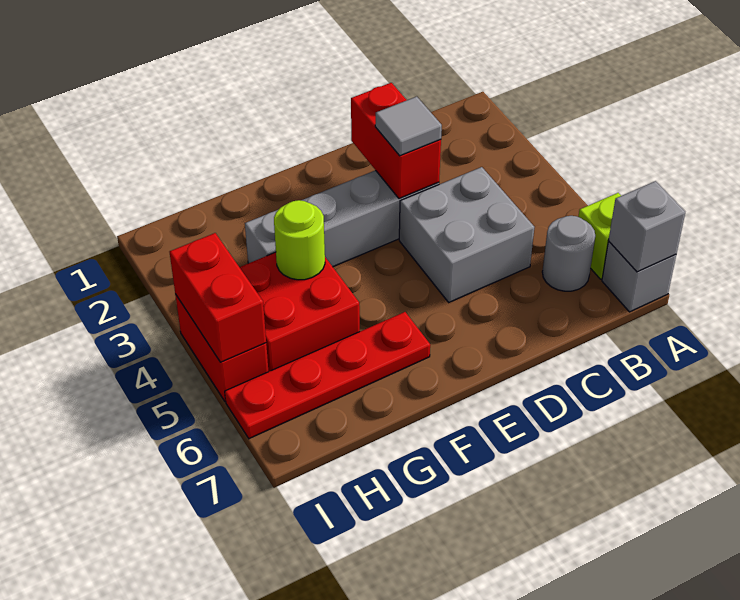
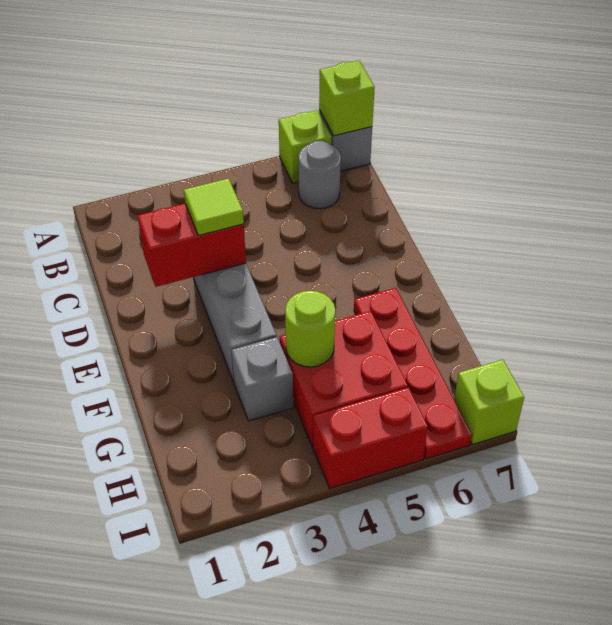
grey 1x1 brick [609,181,685,272] -> lime 1x1 brick [319,61,375,136]
grey 2x2 brick [399,167,534,302] -> none
grey 1x1 tile [375,97,442,156] -> lime 1x1 tile [184,179,244,235]
red 1x2 brick [170,233,266,362] -> none
none -> lime 1x1 brick [454,360,524,445]

